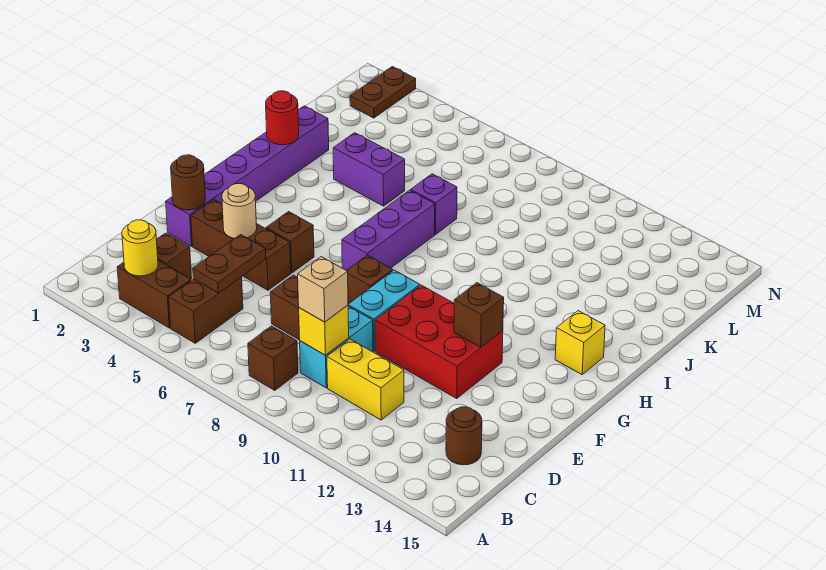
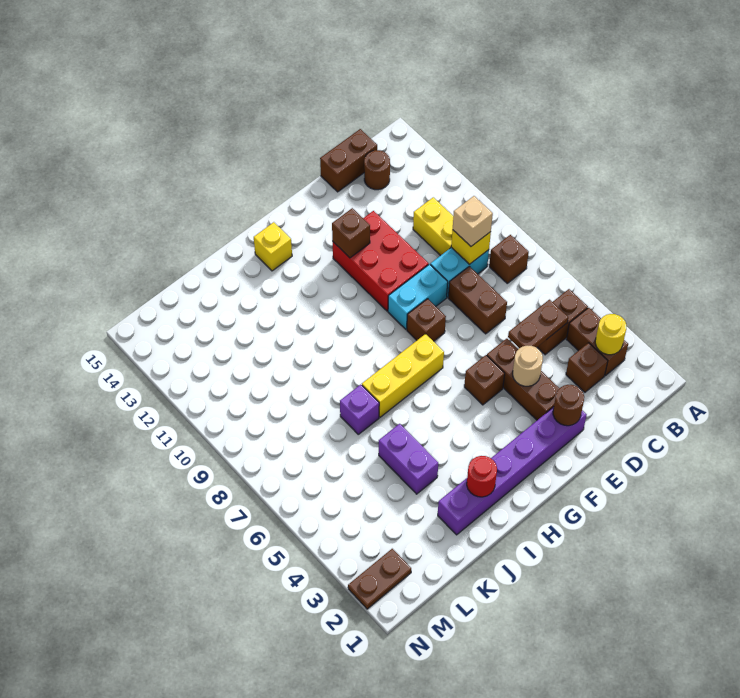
none -> brown 1x2 brick [320,129,377,192]
purple 1x3 brick [342,190,435,270] -> yellow 1x3 brick [362,334,444,417]

